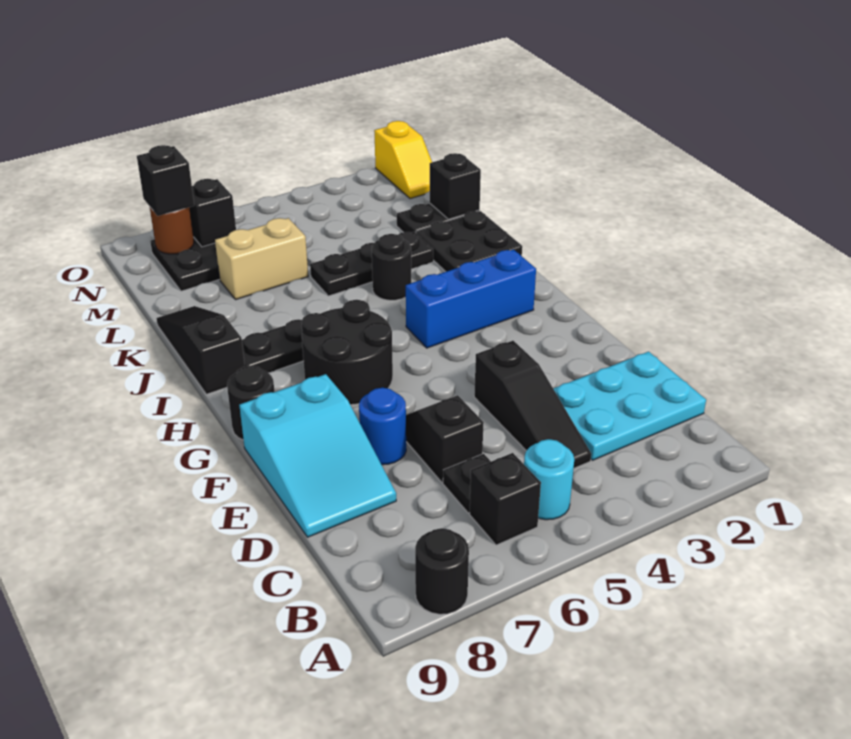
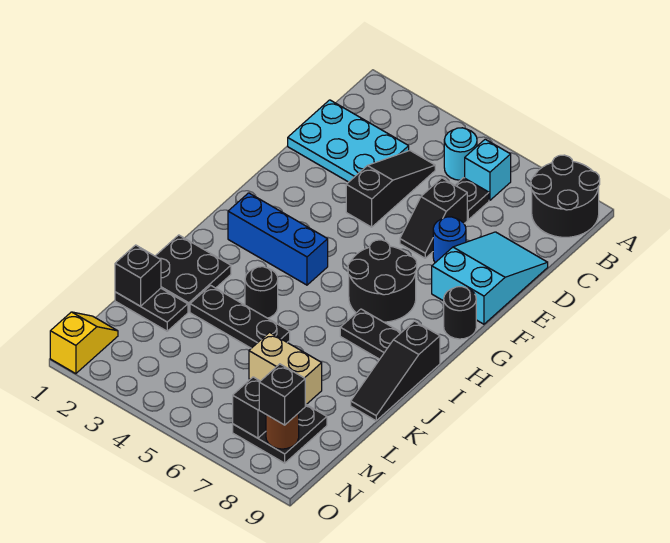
black 1x1 round brick [415,528,469,614] -> black 2x2 round brick [531,155,600,237]
black 1x1 brick [470,453,541,545] -> cyan 1x1 brick [465,139,511,200]

